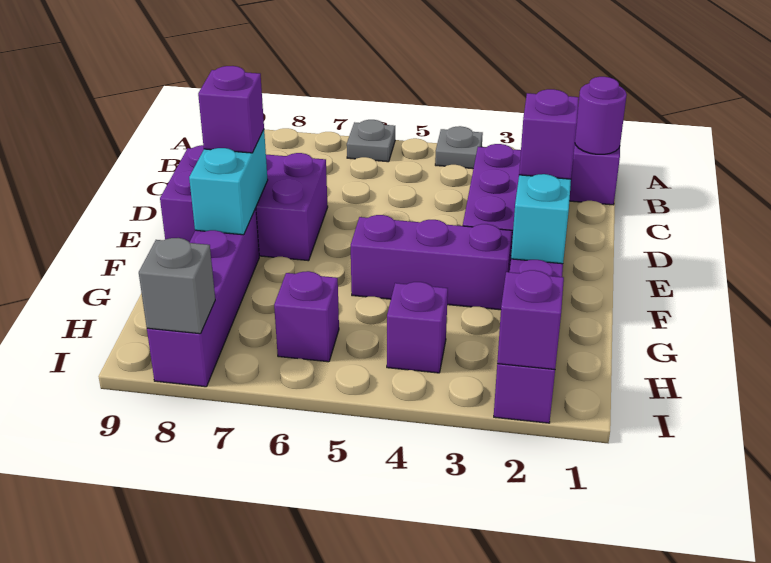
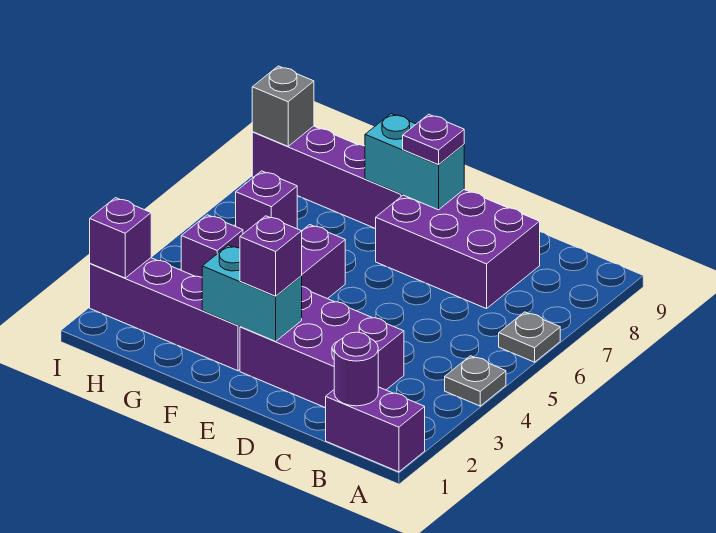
purple 2x3 brick [160,145,328,261] -> purple 2x3 brick turned to [376,190,540,309]
purple 1x1 brick [198,66,264,153] -> purple 1x1 plate [403,114,464,165]

